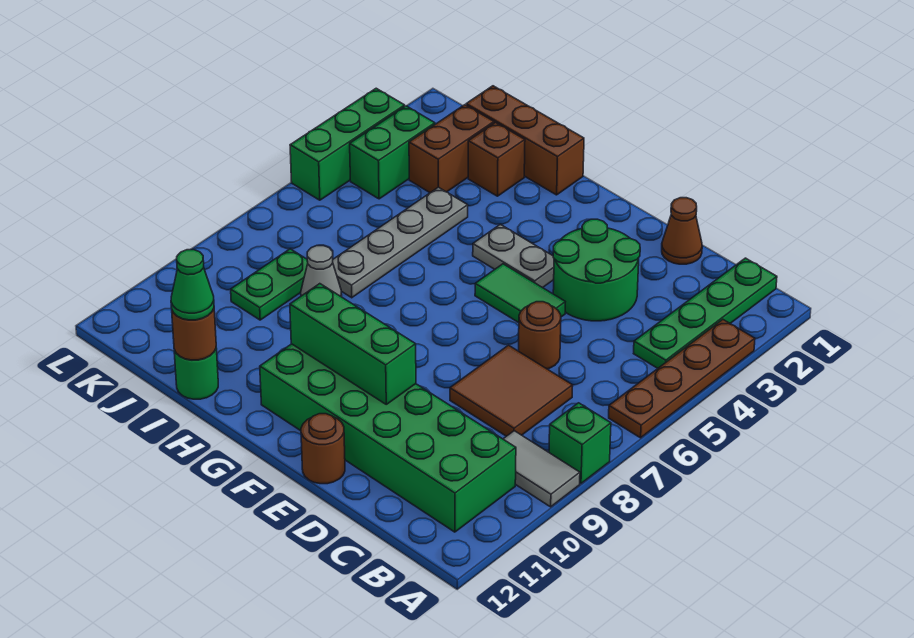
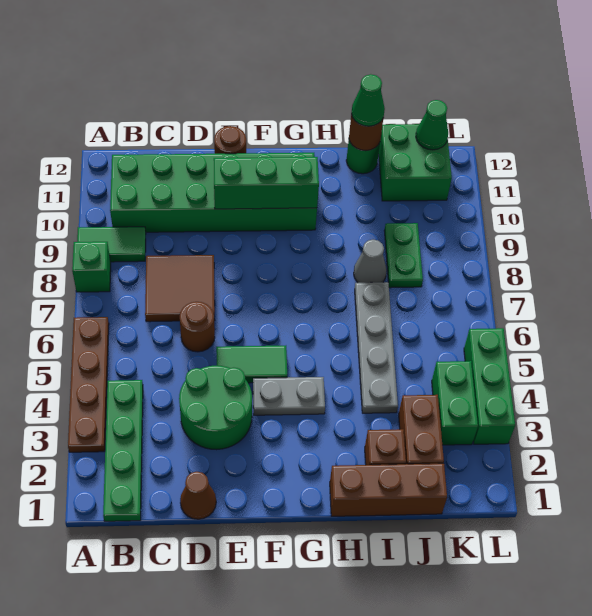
grey 1x2 tile [504,431,580,507] -> green 1x2 tile [77,227,146,262]
none -> green 2x2 brick [379,124,452,201]
none -> green 1x1 cone [416,100,448,150]

